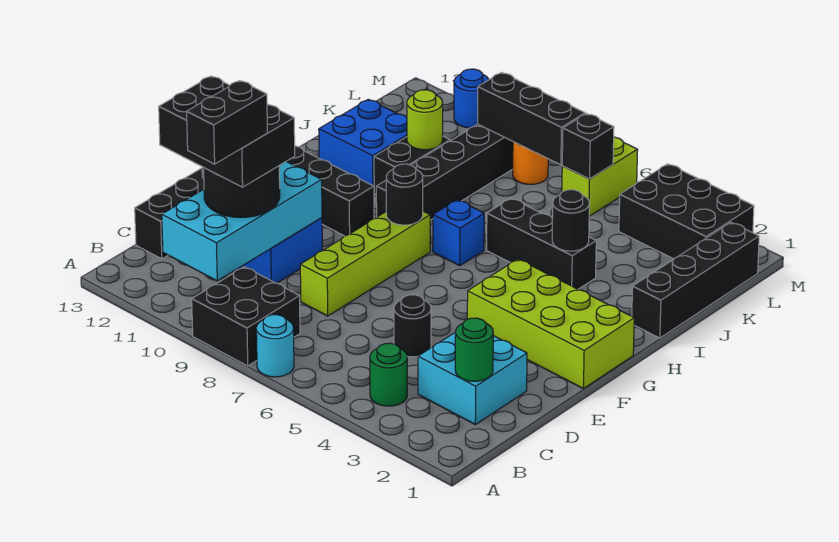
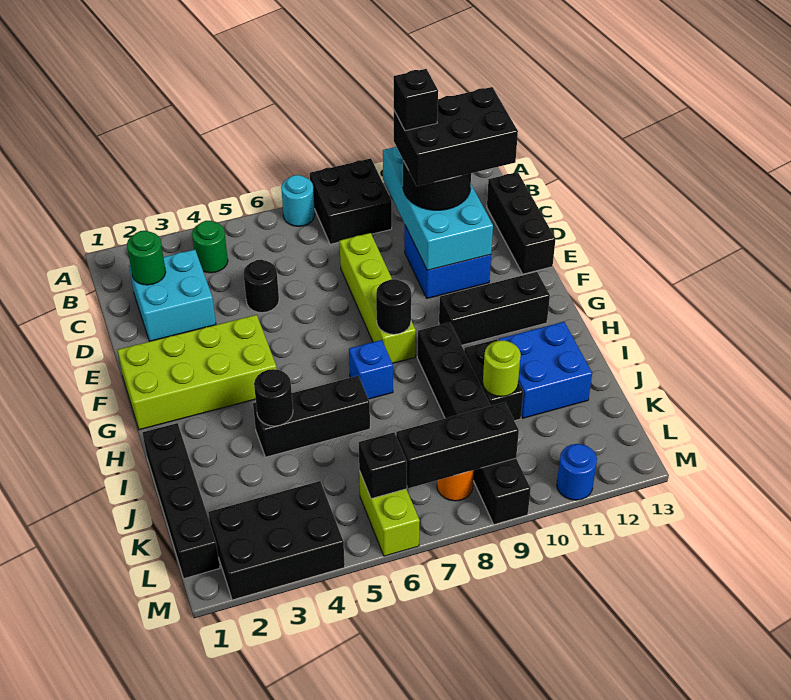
black 1x2 brick [187,80,267,164] -> black 1x1 brick [394,69,438,131]

